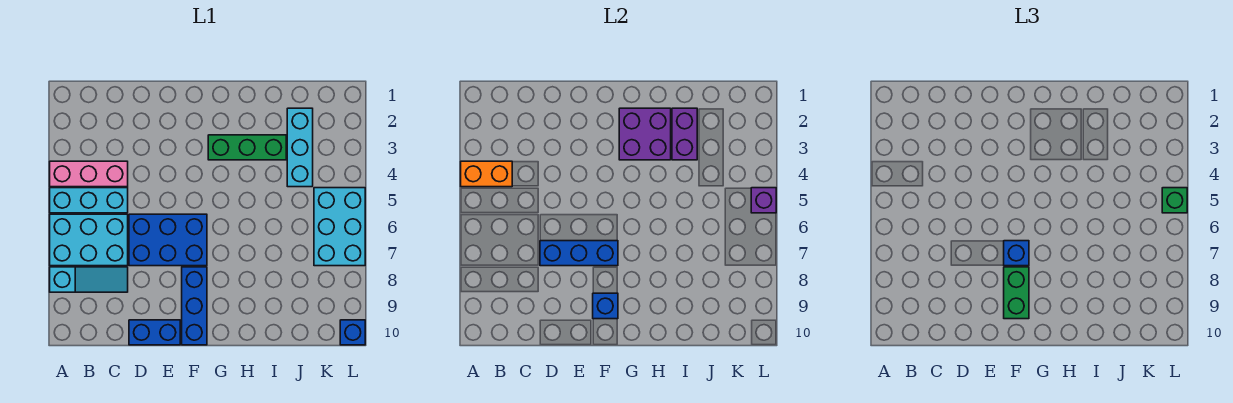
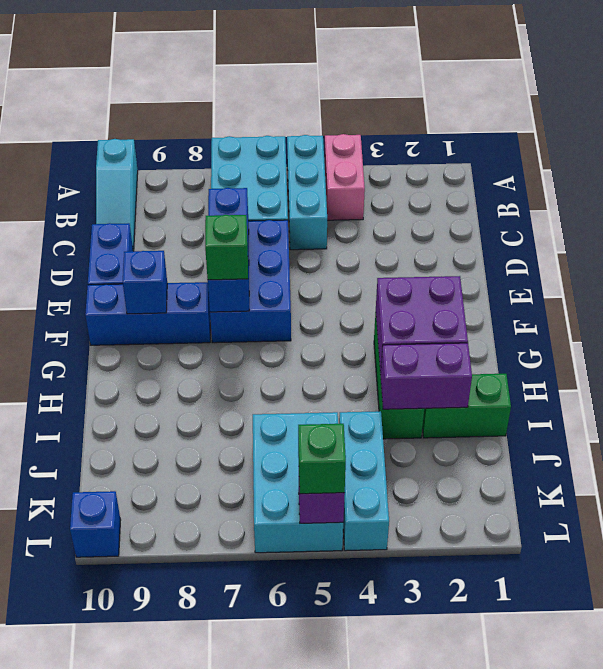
pink 1x3 brick [50,161,128,187] -> pink 1x2 brick [324,134,365,220]
orange 1x2 brick [461,161,512,187] -> none
cyan 1x3 slope [50,267,128,292] -> cyan 1x3 slope moved to [96,139,138,251]
blue 1x1 brick [1004,241,1029,266] -> green 1x1 brick [205,215,248,280]
green 1x2 brick [1004,267,1029,319] -> green 1x2 brick moved to [422,374,511,438]
cyan 1x3 brick [287,108,313,187] -> cyan 1x3 brick turned to [339,411,389,551]
cyan 2x3 brick [314,188,365,266] -> cyan 2x3 brick turned to [253,412,343,553]

